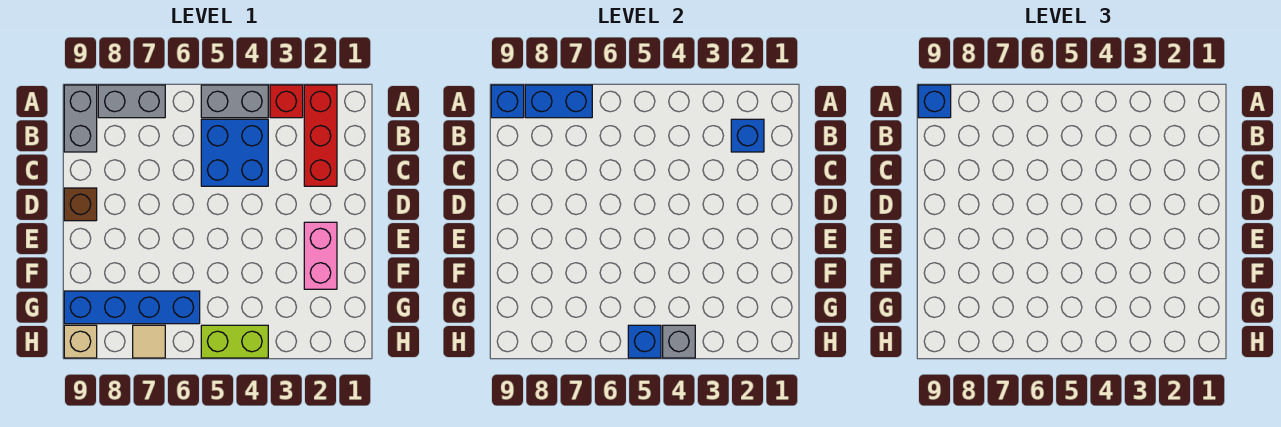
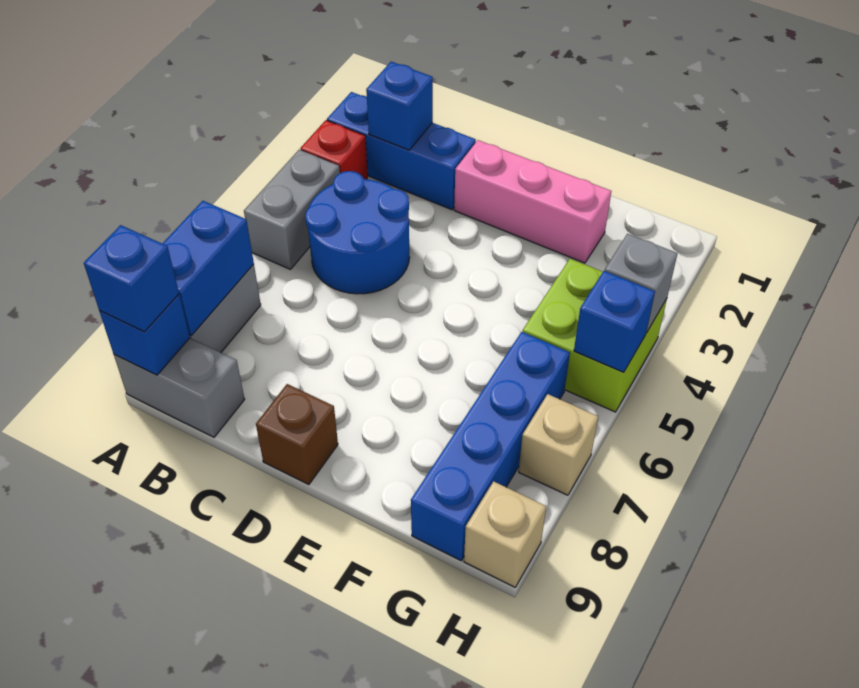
red 1x3 brick [304,85,337,186] -> blue 1x3 brick [327,92,476,210]
blue 2x2 brick [201,119,268,186] -> blue 2x2 round brick [305,171,410,294]
pink 1x2 brick [304,222,337,289] -> pink 1x3 brick [454,140,611,263]
lime 1x2 brick [201,325,268,358] -> lime 2x2 brick [523,259,667,412]
tan 1x1 tile [133,325,165,358] -> tan 1x1 brick [519,394,598,495]

